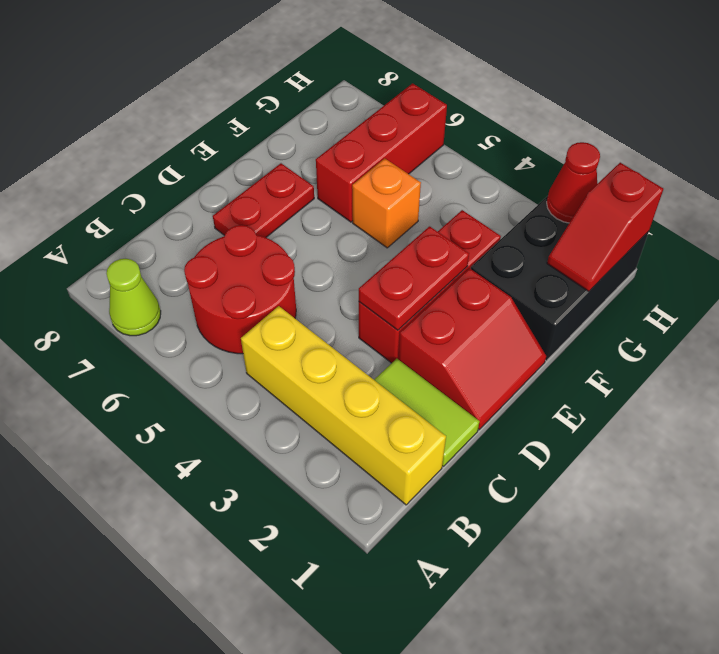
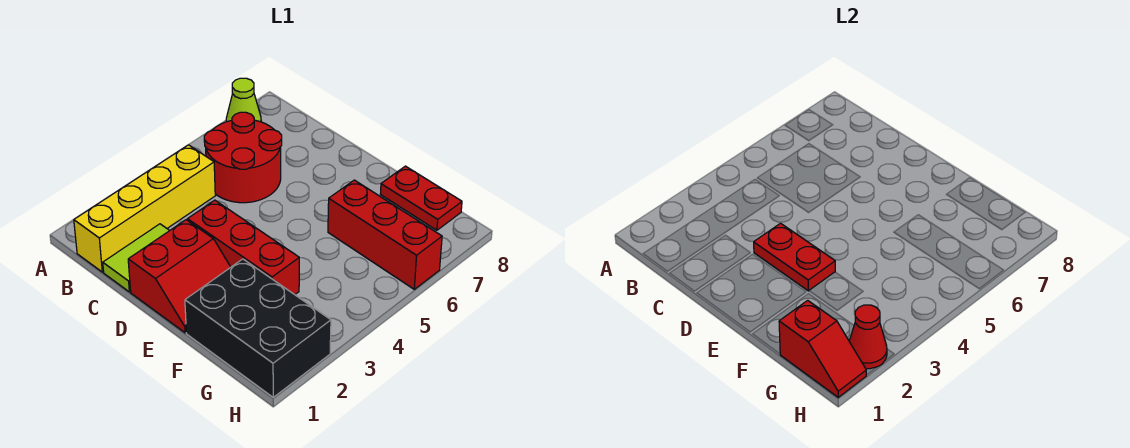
red 2x2 slope [398,268,546,430] -> red 2x2 slope turned to [128,220,231,333]
red 1x2 plate [213,163,314,237] -> red 1x2 plate moved to [381,166,462,230]
orange 1x1 brick [352,158,421,248] -> none
red 1x2 slope [547,163,663,291] -> red 1x2 slope turned to [779,300,866,397]

